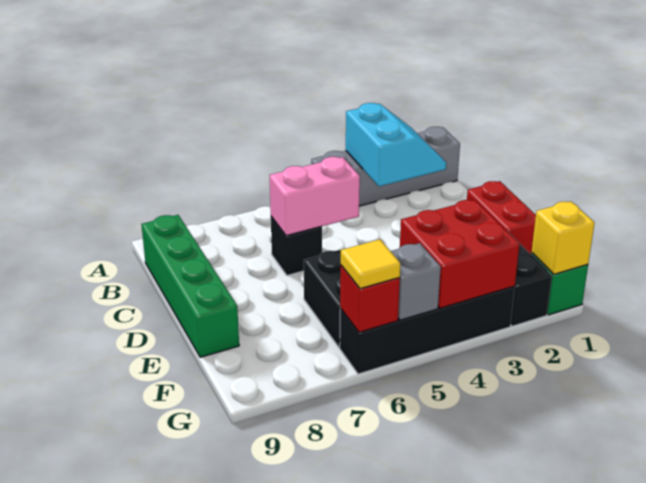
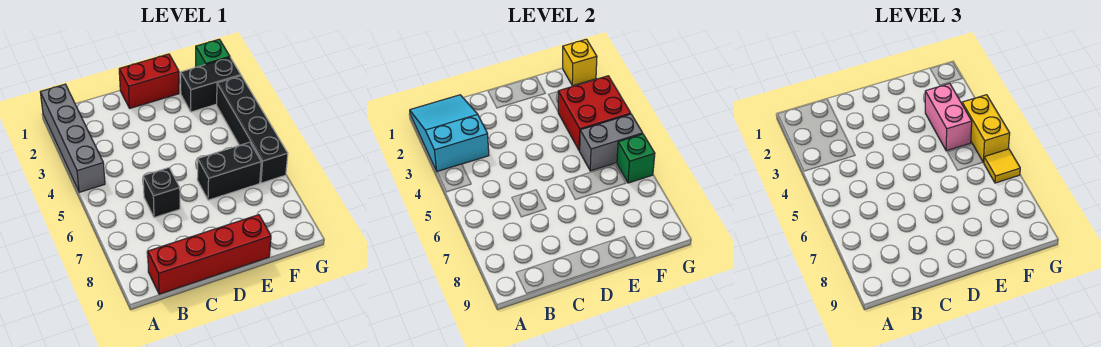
cyan 2x2 slope [346,103,446,186] -> cyan 2x3 slope [410,95,489,171]
green 1x4 brick [142,215,239,357] -> red 1x4 brick [148,215,271,294]
pink 1x2 brick [270,157,360,236] -> pink 1x2 brick moved to [925,83,972,151]
none -> yellow 1x2 brick [962,95,1010,163]
grey 1x1 brick [391,243,441,320] -> grey 1x2 brick [580,114,643,171]
red 1x1 brick [340,266,400,332] -> green 1x1 brick [617,134,655,183]

